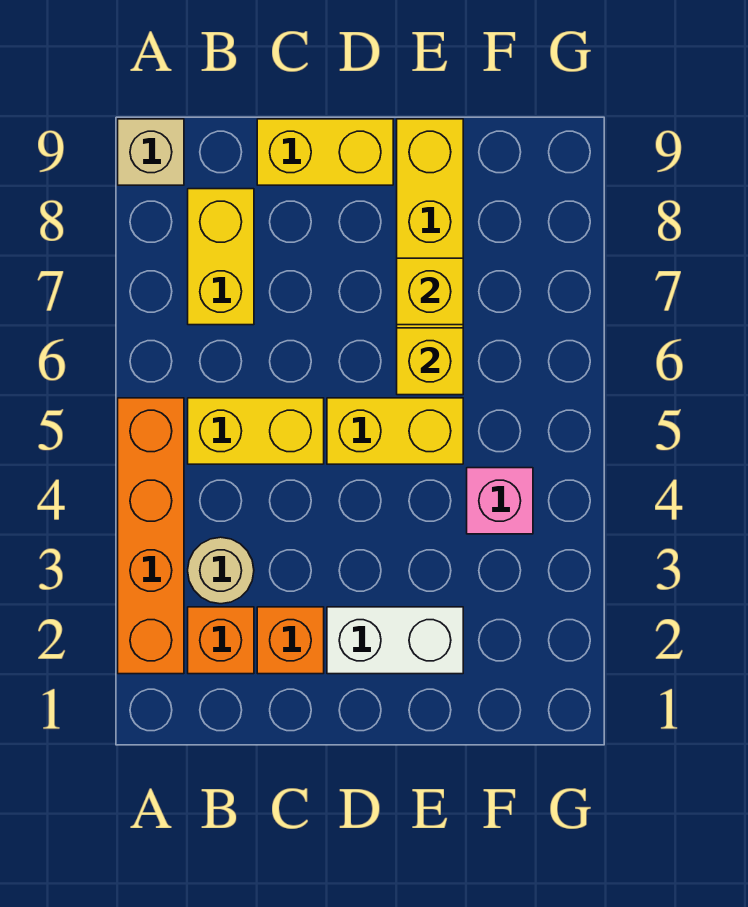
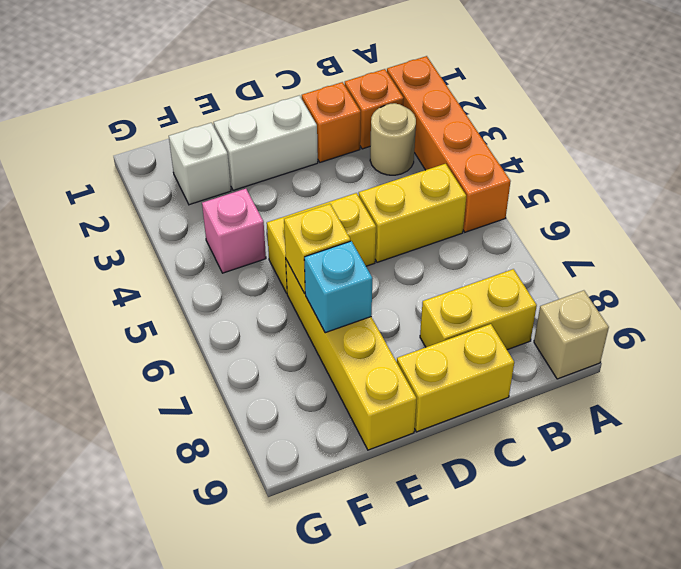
yellow 1x2 brick [188,189,254,325] -> yellow 1x2 brick turned to [420,269,537,350]
yellow 1x1 brick [397,258,463,325] -> cyan 1x1 brick [304,241,372,333]
none -> white 1x1 brick [169,123,231,205]

